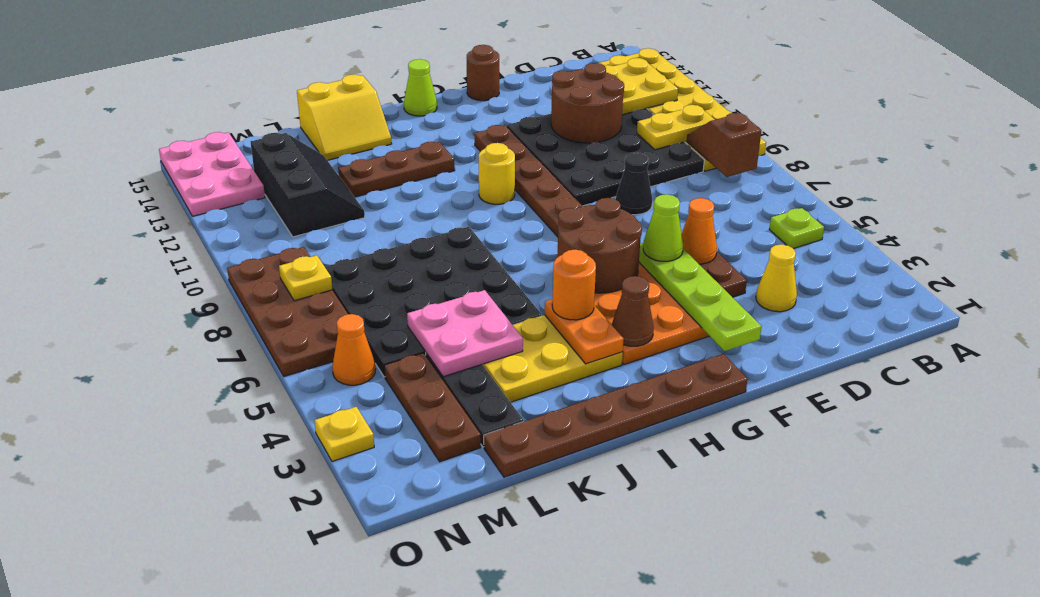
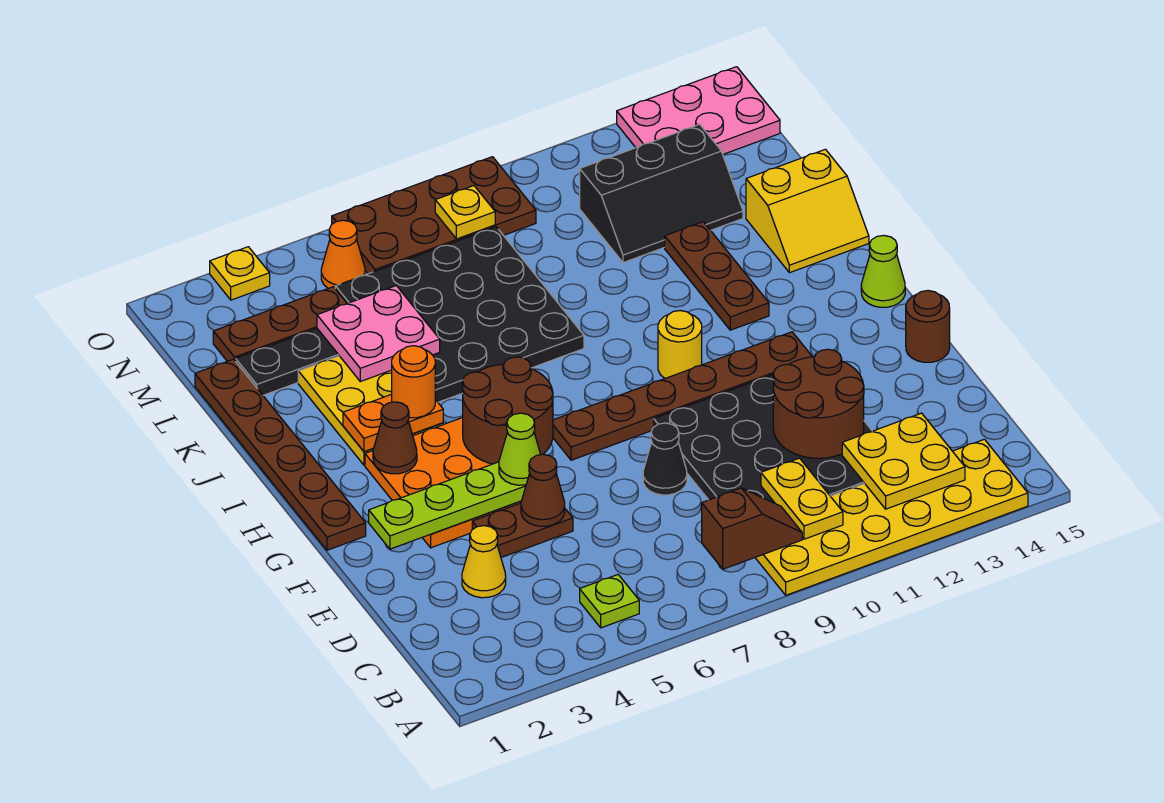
orange 1x1 cone [682,198,717,264] -> brown 1x1 cone [521,454,565,526]
yellow 2x2 slope [297,74,392,160] -> yellow 2x2 slope turned to [746,149,869,273]

